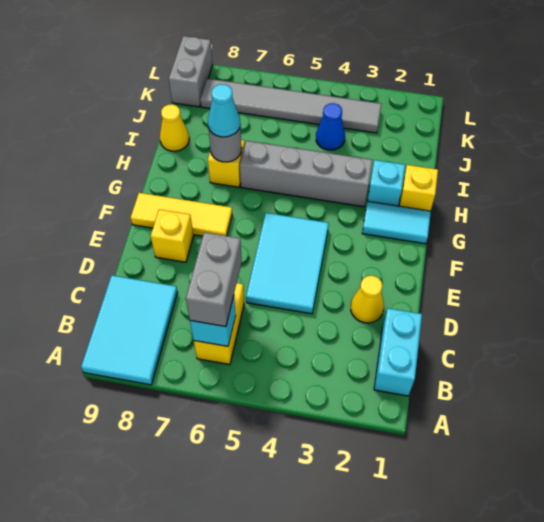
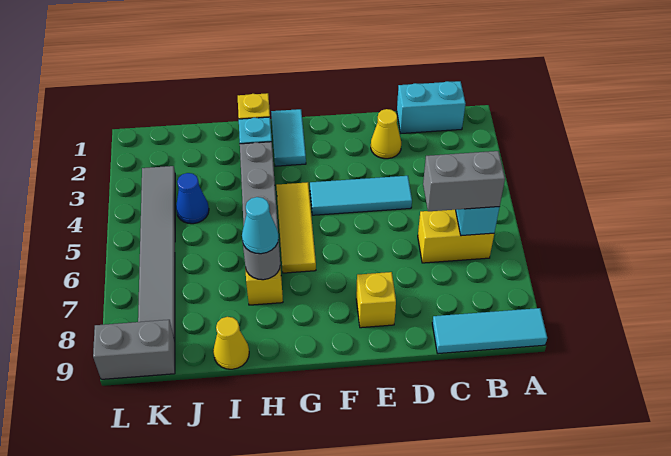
cyan 2x3 tile [81,275,178,385] -> cyan 1x3 tile [432,308,547,354]
cyan 2x3 tile [246,213,329,314] -> cyan 1x3 tile [310,176,412,215]
yellow 1x3 tile [131,193,232,236] -> yellow 1x3 tile moved to [276,182,316,273]

